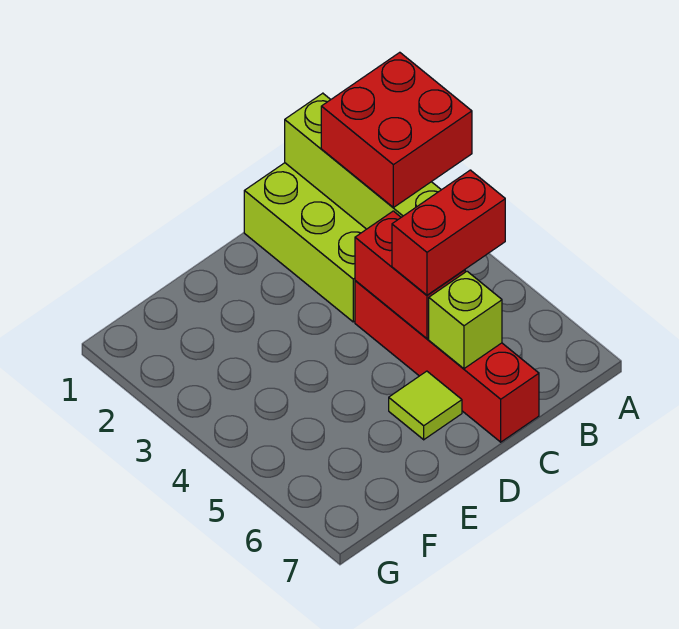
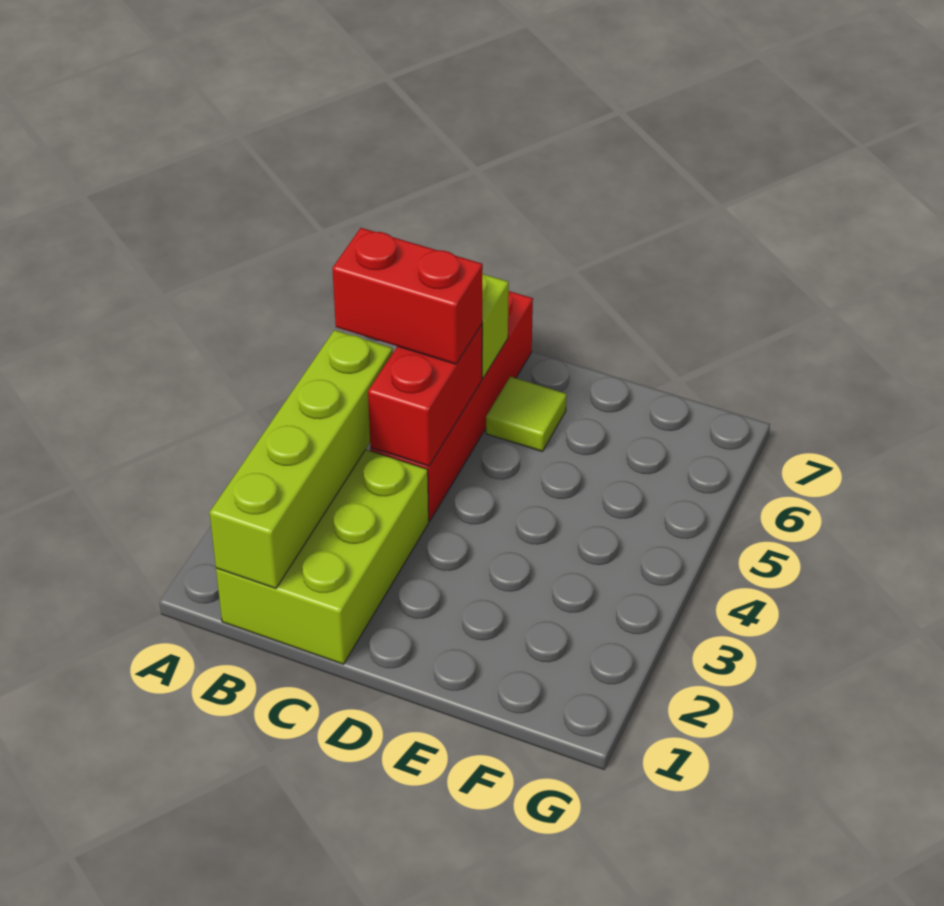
red 2x2 brick [321,52,472,207] -> none

